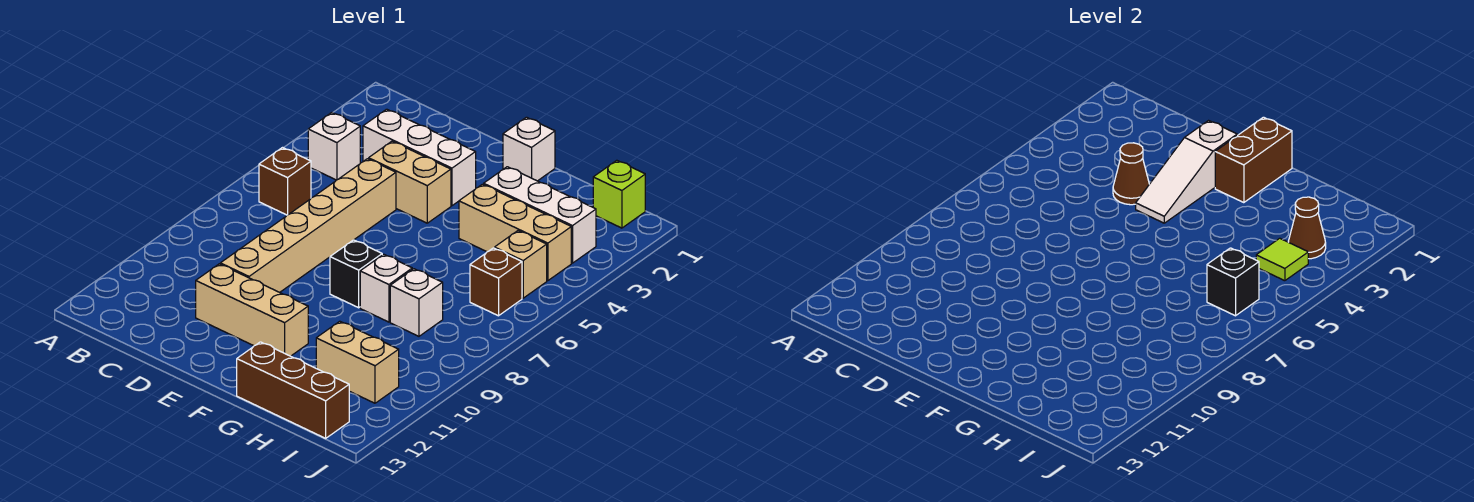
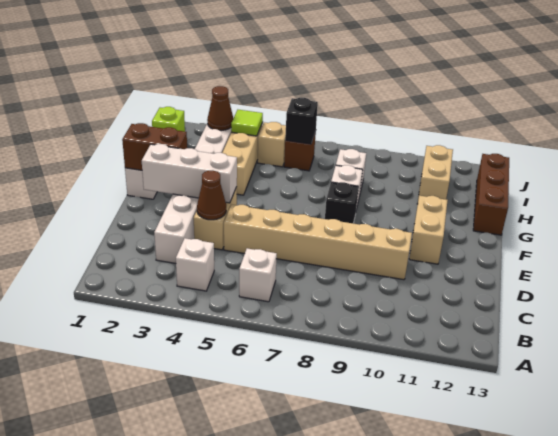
brown 1x1 brick [259,148,311,215] -> white 1x1 brick [239,248,277,302]
tan 1x3 brick [196,264,308,356] -> tan 1x2 brick [409,196,448,264]
white 1x3 slope [1136,121,1237,223] -> white 1x3 brick [142,144,237,203]

